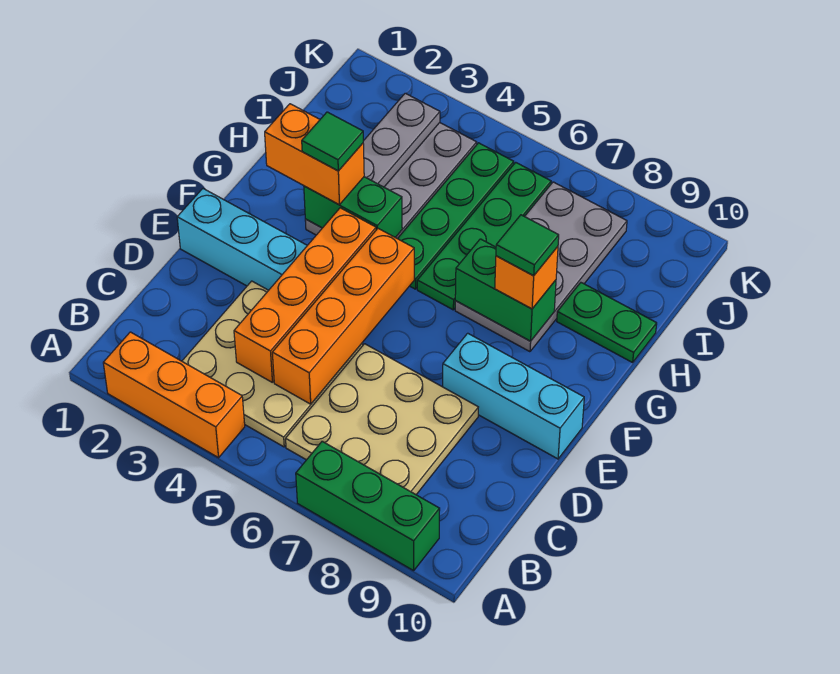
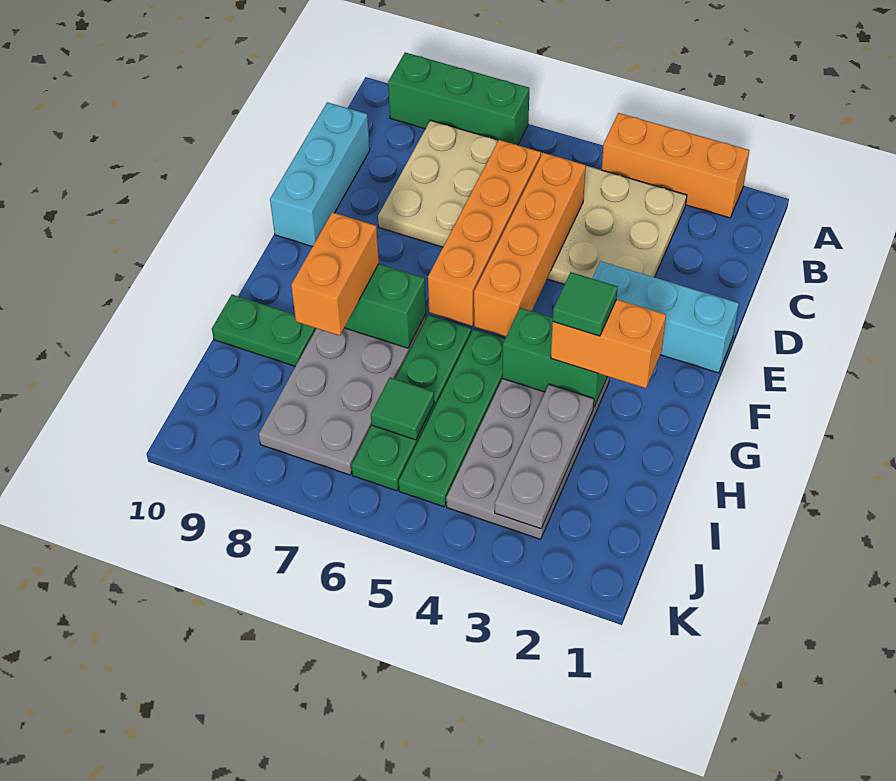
orange 1x4 brick [234,208,376,383] -> orange 1x4 brick moved to [428,140,541,326]
cyan 1x3 brick [443,333,584,459] -> cyan 1x3 brick turned to [270,102,370,247]
orange 1x1 brick [495,247,558,309] -> orange 1x2 brick [291,212,379,336]
green 1x1 tile [496,215,559,276] -> green 1x1 tile moved to [371,378,434,440]

